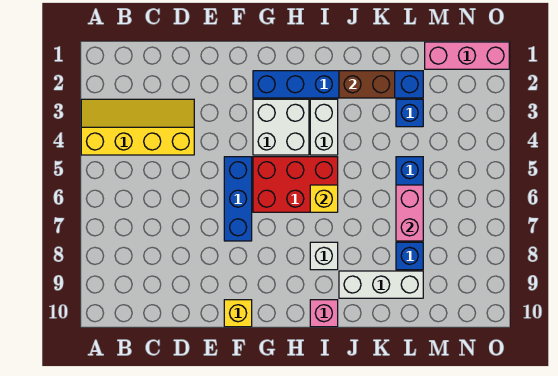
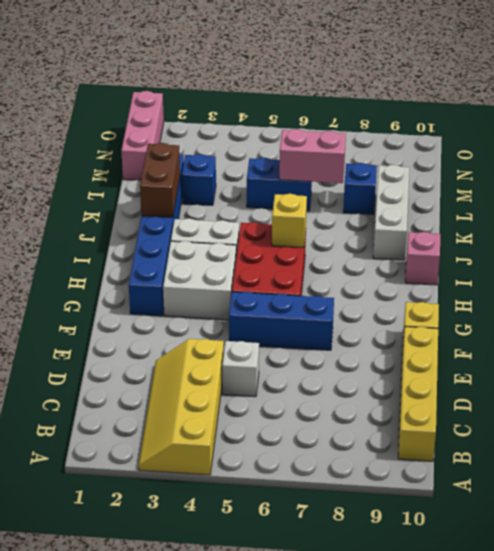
none -> yellow 1x4 brick [398,327,438,461]
white 1x1 brick [310,242,338,270] -> white 1x1 brick moved to [222,341,259,397]

